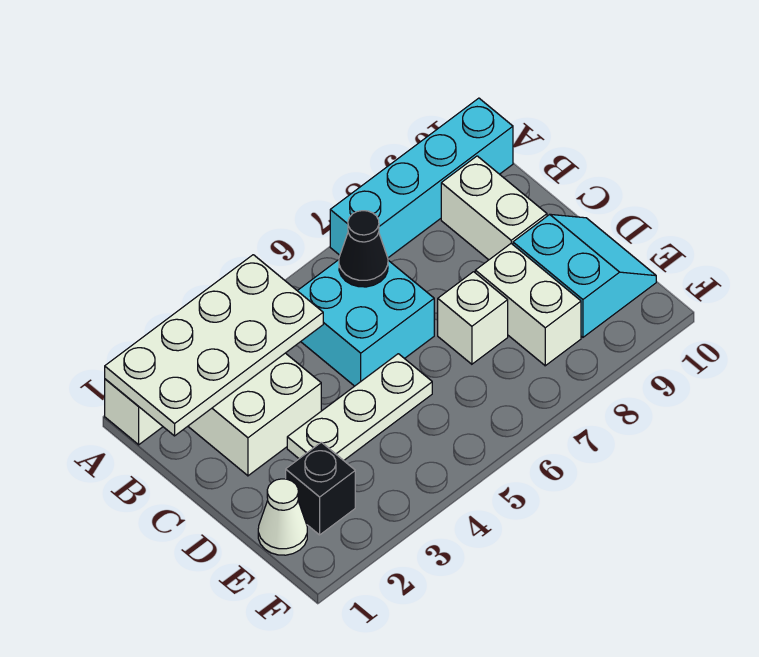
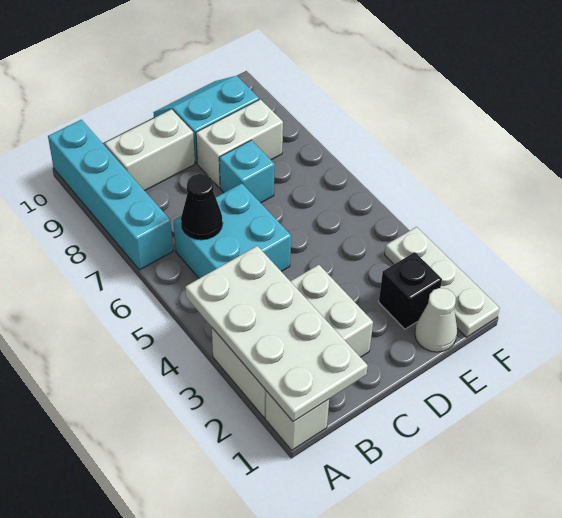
white 1x3 plate [287,354,432,460] -> white 1x3 plate moved to [385,227,500,337]
white 1x1 brick [438,272,508,364] -> cyan 1x1 brick [219,140,275,203]

